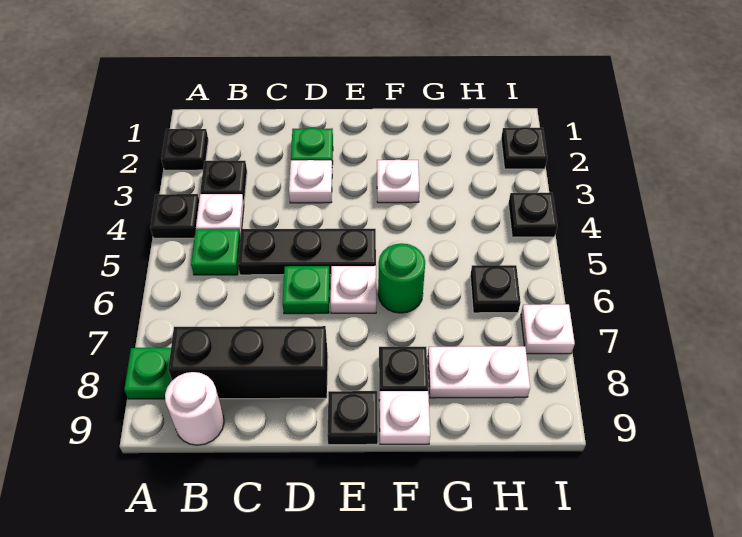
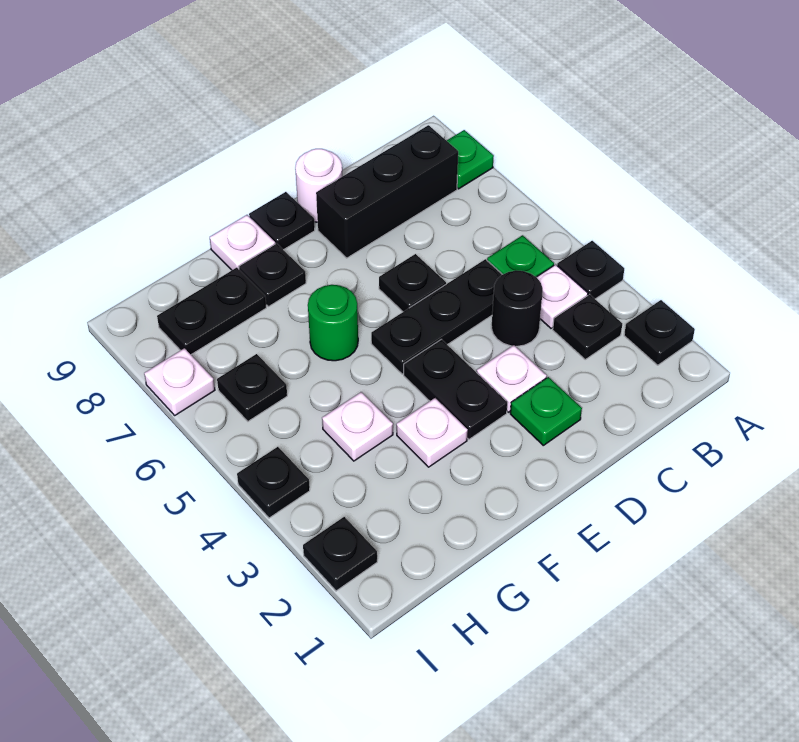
white 1x1 round brick [165,372,224,445] -> white 1x1 round brick moved to [295,149,342,222]
none -> black 1x1 round brick [491,271,543,346]
green 1x1 plate [282,266,330,314] -> black 1x1 plate [379,254,446,312]
none -> black 1x2 plate [404,339,508,439]
white 1x1 plate [331,266,376,313] -> white 1x1 plate moved to [322,392,393,461]
white 1x2 plate [428,346,530,398] -> black 1x2 plate [157,268,266,354]

